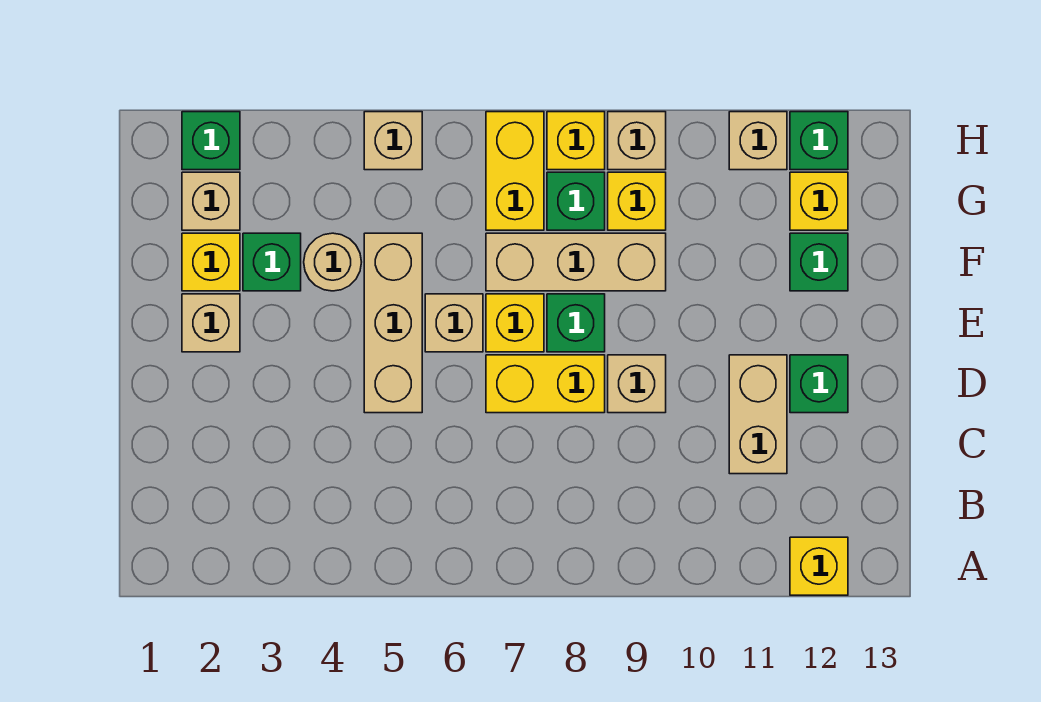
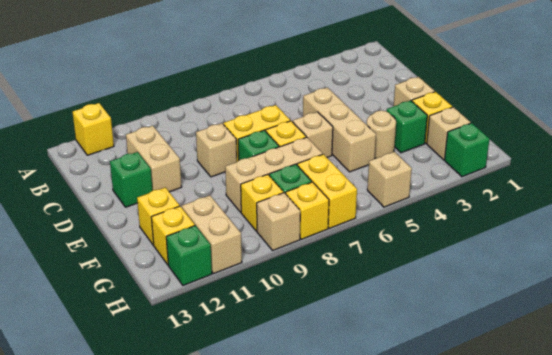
green 1x1 brick [790,233,848,291] -> yellow 1x1 brick [137,187,180,245]
tan 1x1 brick [729,112,787,170] -> tan 1x2 brick [182,195,242,274]

